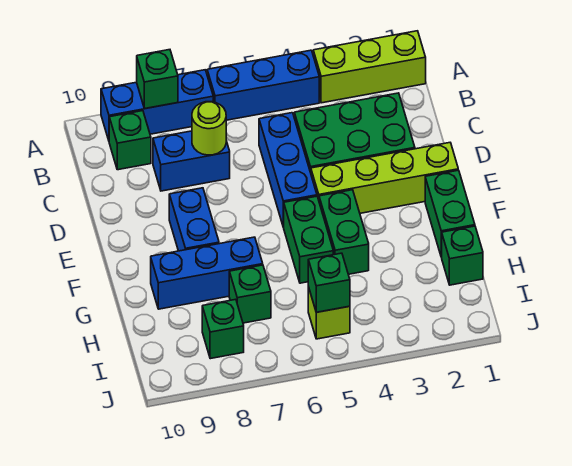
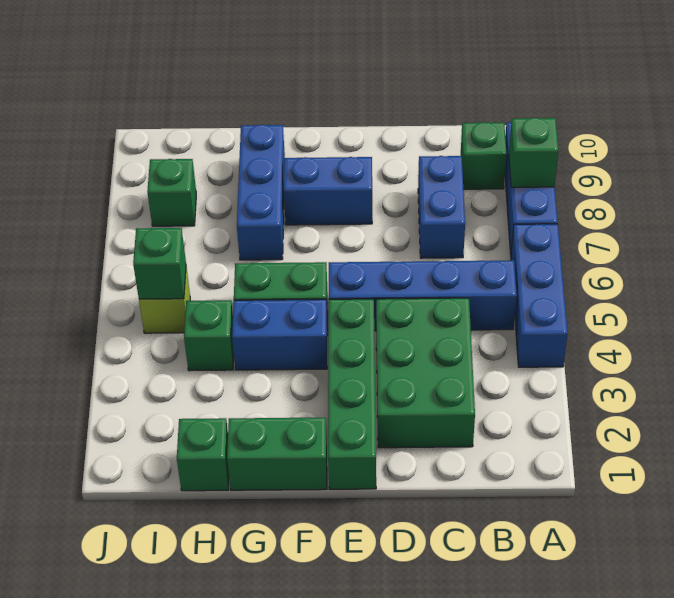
lime 1x3 brick [313,31,426,103] -> none
blue 1x3 brick [259,113,317,227] -> blue 1x4 brick [329,260,517,331]
lime 1x1 round brick [192,102,226,155] -> none
lime 1x4 brick [311,143,458,213] -> green 1x4 brick [328,299,376,489]
green 1x2 brick [319,190,369,274] -> blue 1x2 brick [232,299,328,370]
green 1x1 brick [229,265,271,323] -> green 1x1 brick moved to [184,300,234,371]

